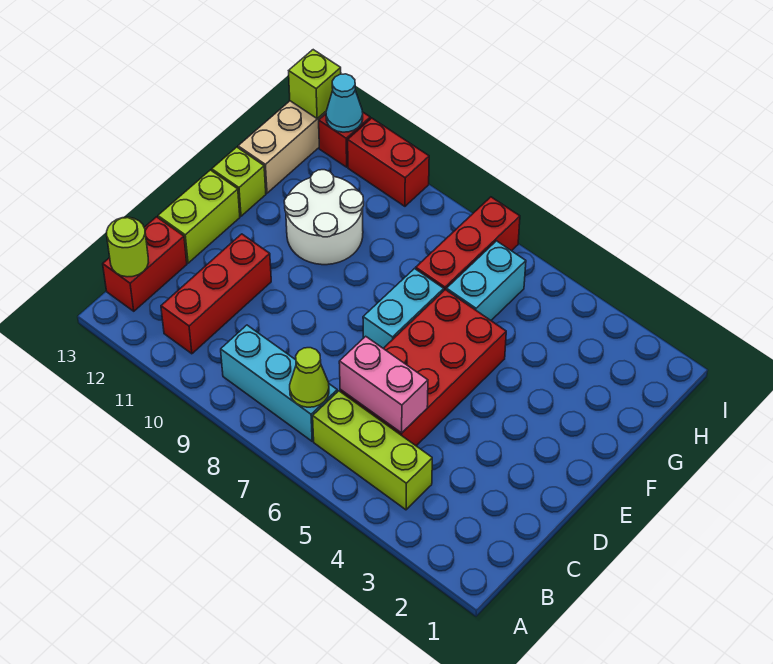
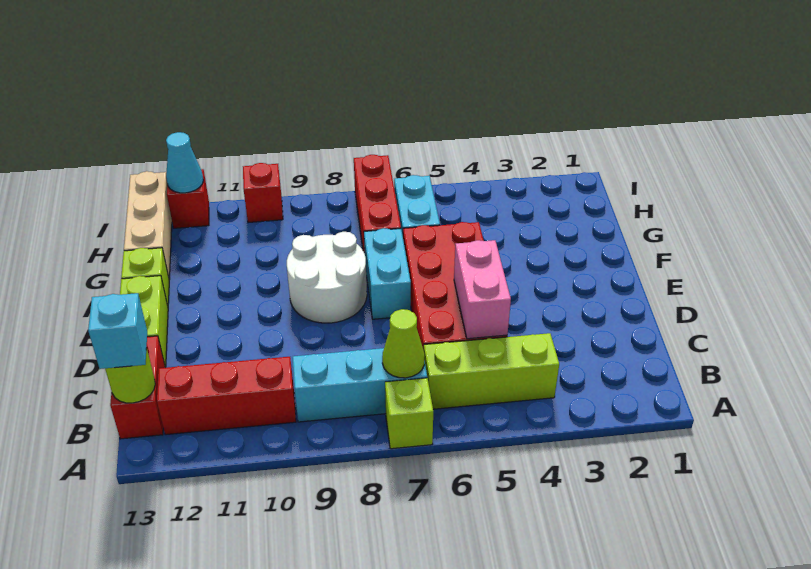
red 1x3 brick [161,234,271,354] -> red 1x3 brick turned to [157,357,296,435]
none -> cyan 1x1 brick [88,293,147,369]
pink 1x2 brick [339,336,428,433] -> pink 1x2 brick turned to [454,240,511,339]
white 2x2 round brick [284,170,364,265] -> white 2x2 round brick moved to [287,232,367,323]
red 1x2 brick [348,118,429,206] -> red 1x1 brick [243,163,283,223]
lime 1x1 brick [289,50,341,119] -> lime 1x1 brick moved to [385,378,433,449]

